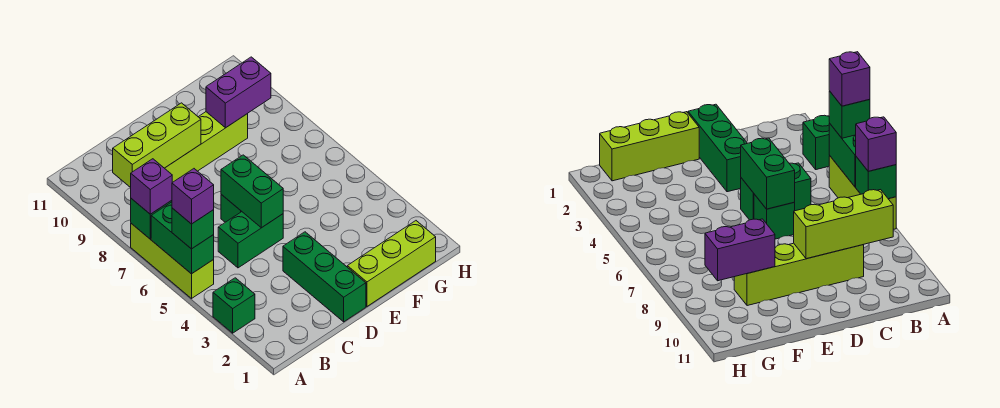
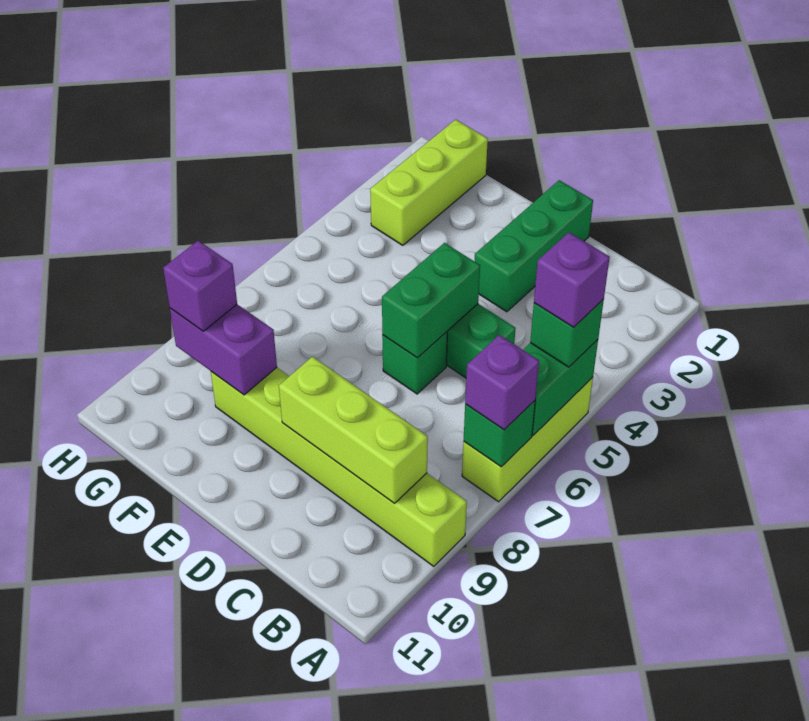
green 1x1 brick [213,278,255,333] -> none
lime 1x4 brick [165,112,248,182] -> lime 1x6 brick [211,368,467,566]
lime 1x3 brick [347,221,436,306] -> lime 1x3 brick turned to [370,120,488,245]
none -> purple 1x1 brick [163,241,237,331]

